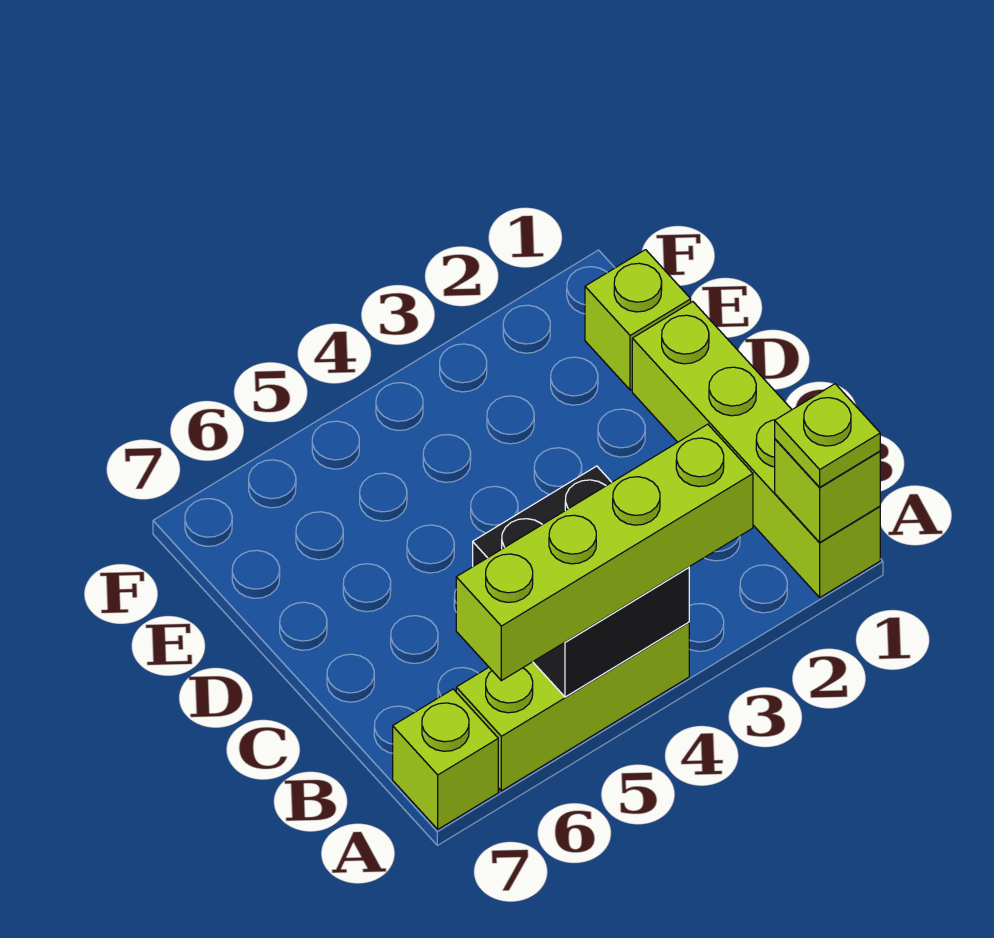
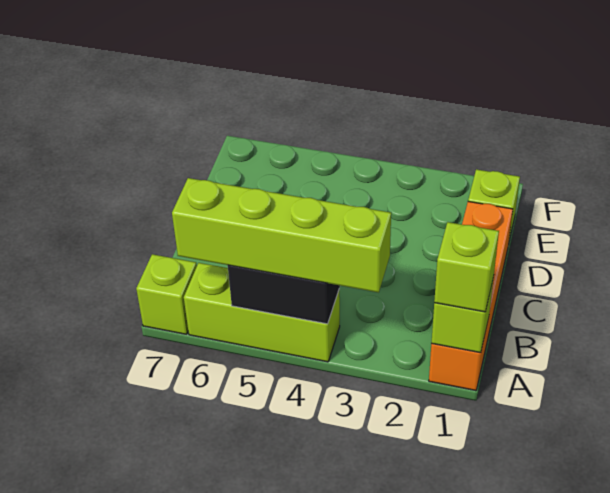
lime 1x4 brick [632,302,880,597] -> orange 1x4 brick [429,201,513,391]
lime 1x1 plate [775,384,880,487] -> lime 1x1 brick [434,222,499,312]

